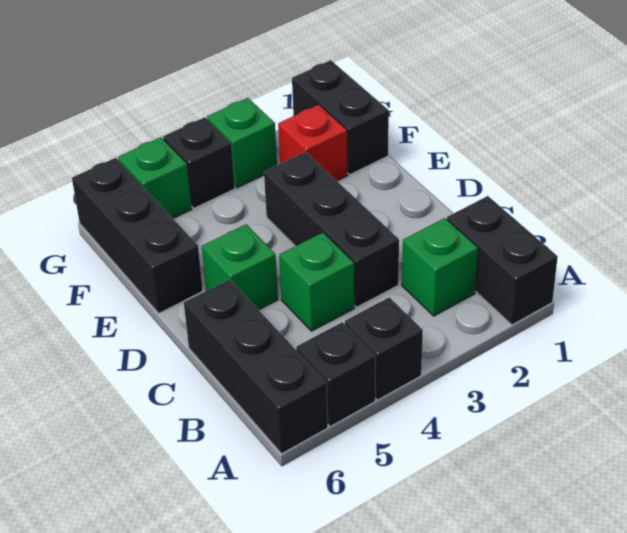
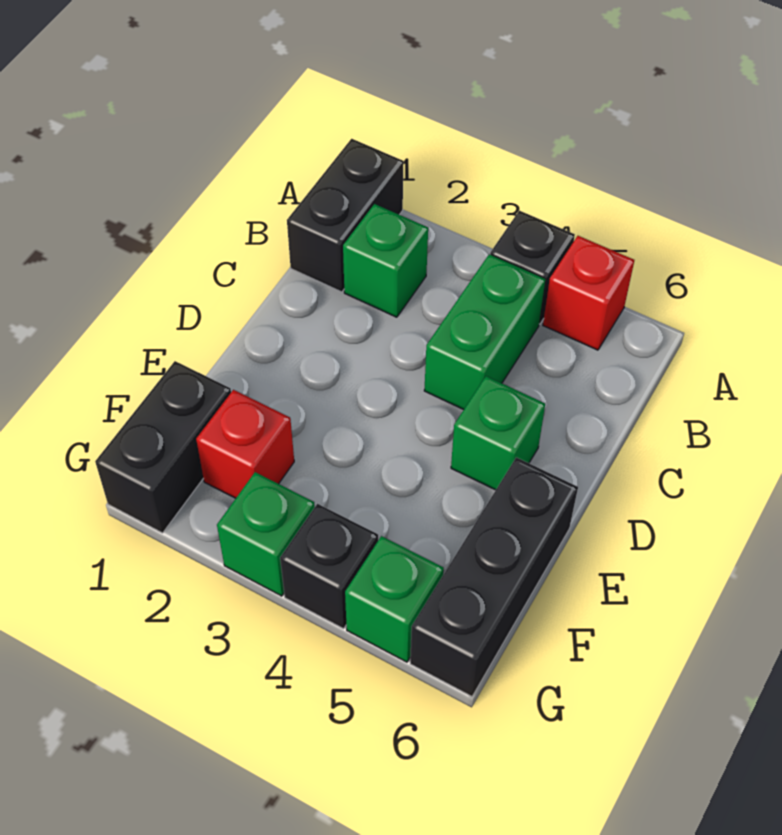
black 1x1 brick [296,322,375,427] -> red 1x1 brick [543,236,634,350]
black 1x3 brick [184,279,328,454] -> none
black 1x3 brick [264,152,399,307] -> none
green 1x1 brick [279,233,354,331] -> green 1x2 brick [424,254,545,410]

